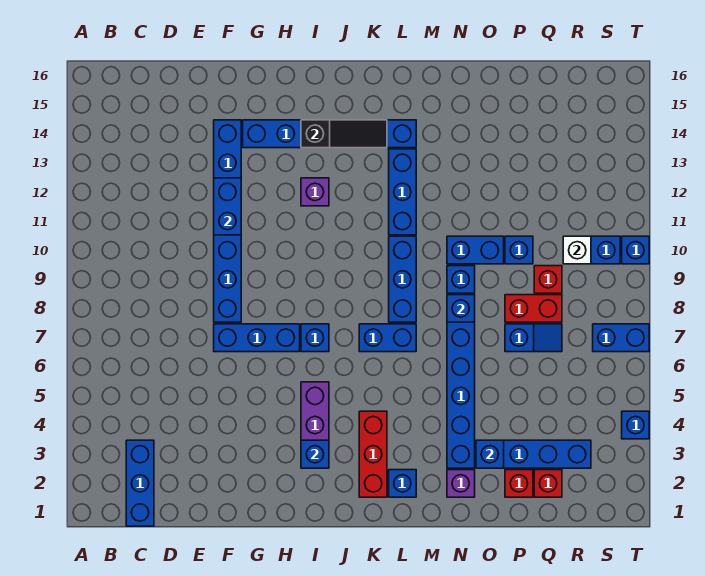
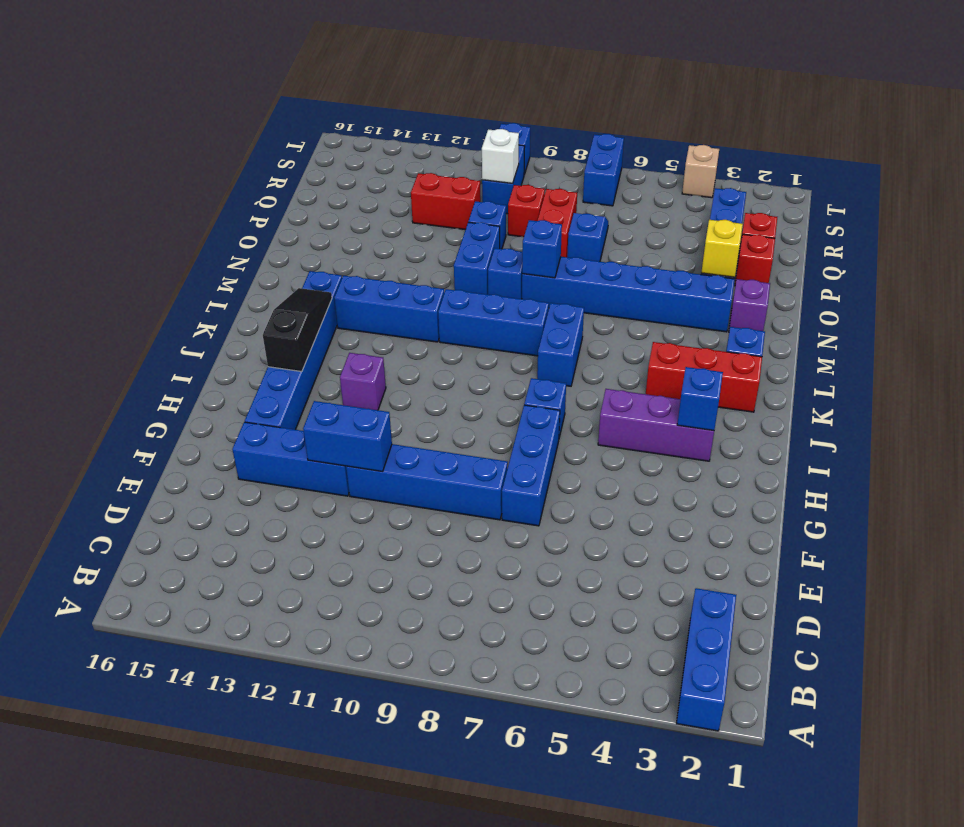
blue 1x3 brick [126,440,154,526] -> blue 1x3 brick turned to [676,588,736,731]
blue 1x1 brick [476,440,504,468] -> yellow 1x1 brick [701,220,743,277]
none -> red 1x2 brick [411,173,481,230]
blue 1x1 brick [622,411,649,439] -> tan 1x1 brick [682,145,719,198]

